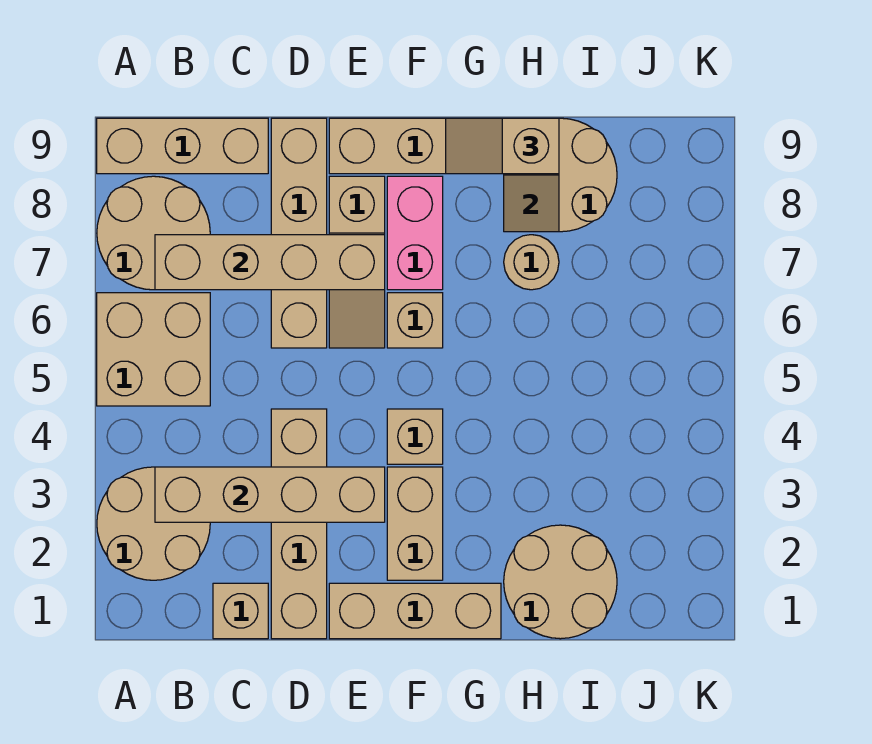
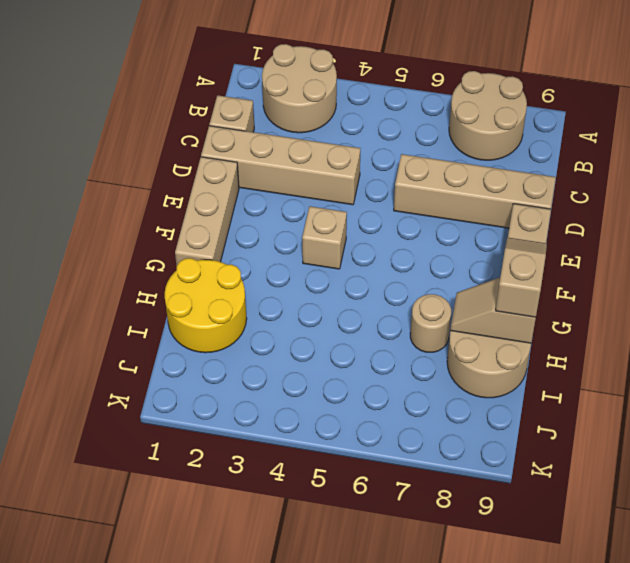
tan 2x2 brick [97,293,210,406] -> none
tan 1x3 brick [97,118,268,174] -> none
tan 1x4 brick [155,467,385,522] -> none
tan 1x4 brick [155,235,385,290] -> none
tan 1x3 slope [329,176,385,348] -> none
tan 1x2 brick [387,467,443,580] -> none
tan 1x1 brick [387,293,443,348] -> none
pink 1x2 brick [387,176,443,290] -> none
tan 2x2 round brick [504,525,617,639] -> yellow 2x2 round brick [165,258,247,353]

